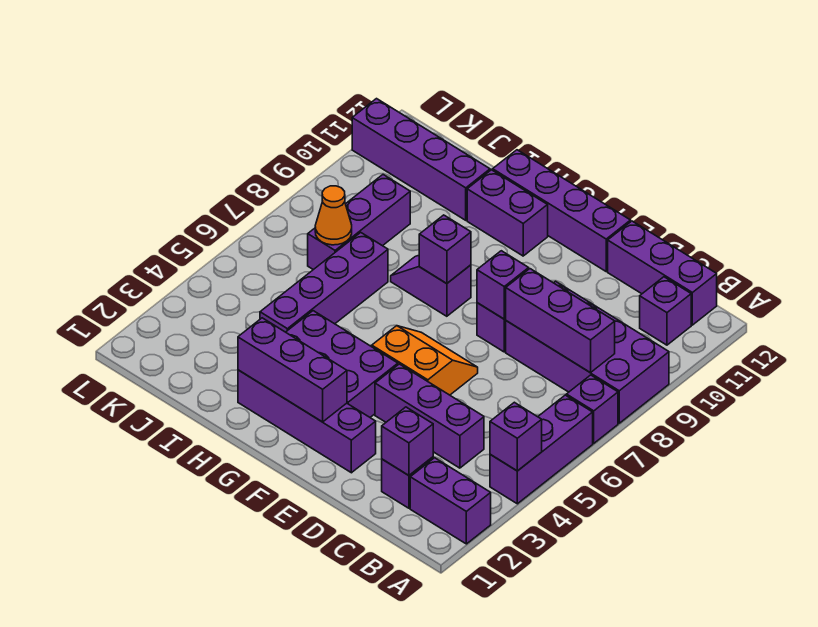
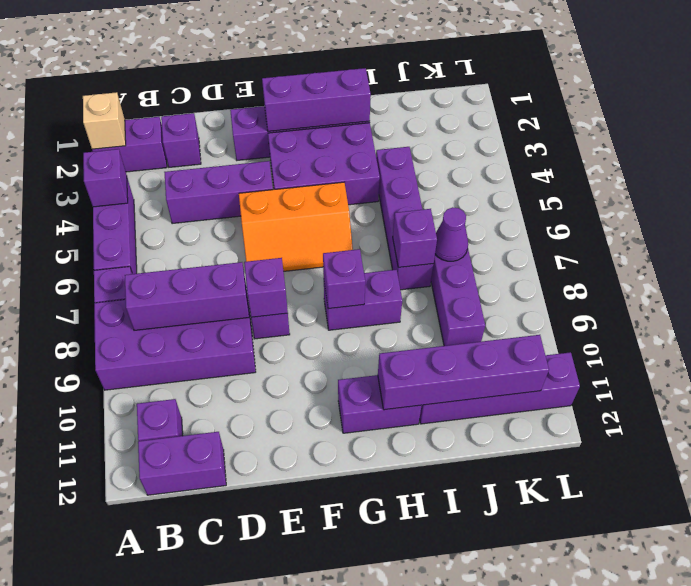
none -> tan 1x1 brick [83,92,126,149]
purple 1x3 brick [608,221,717,325] -> purple 1x2 brick [138,432,226,495]
purple 1x1 brick [382,407,433,475] -> purple 1x1 brick moved to [393,209,437,267]
orange 2x2 slope [372,326,478,395] -> orange 2x3 slope [239,182,353,271]
purple 1x4 brick [493,150,631,271] -> purple 1x4 brick moved to [378,335,549,410]
purple 1x2 slope [391,255,471,316] -> purple 1x2 brick [324,270,402,330]
orange 1x1 cone [315,186,352,245] -> purple 1x1 cone [435,207,468,261]

